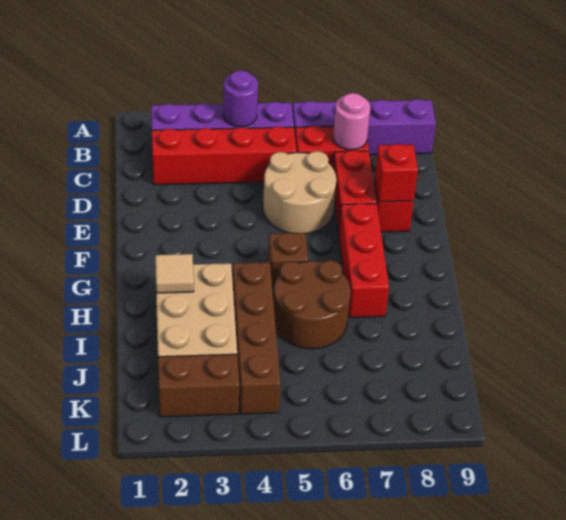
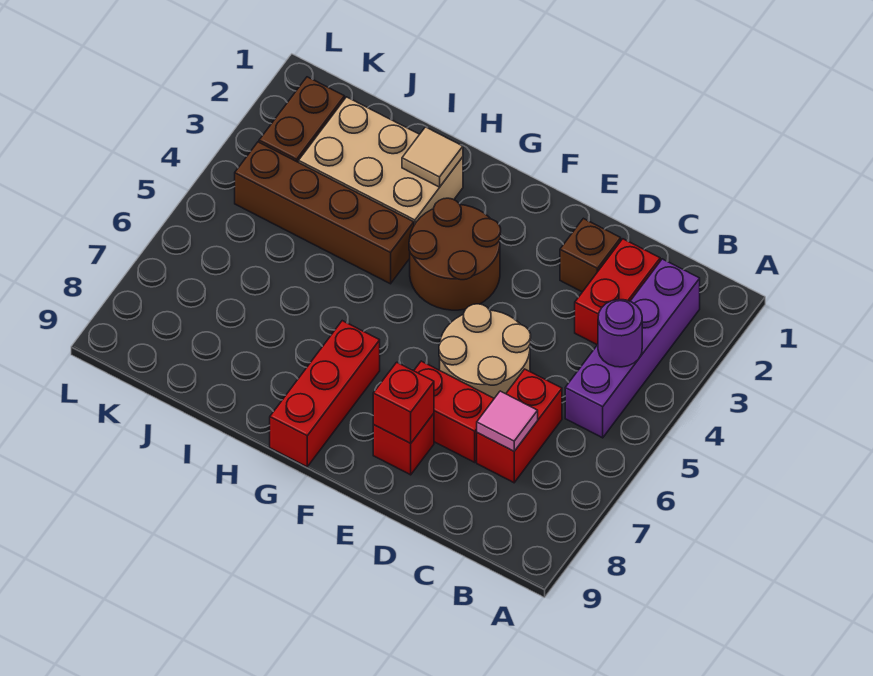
purple 1x4 brick [292,99,436,155] -> none
red 1x4 brick [152,126,297,185] -> red 1x2 brick [575,239,660,345]
pink 1x1 round brick [333,93,370,150] -> pink 1x1 tile [477,391,538,451]
red 1x3 brick [339,203,389,318] -> red 1x3 brick turned to [270,321,380,467]
brown 1x1 brick [268,233,308,291] -> brown 1x1 brick moved to [560,218,621,292]
brown 2x2 round brick [273,260,351,349] -> brown 2x2 round brick moved to [409,198,501,310]

